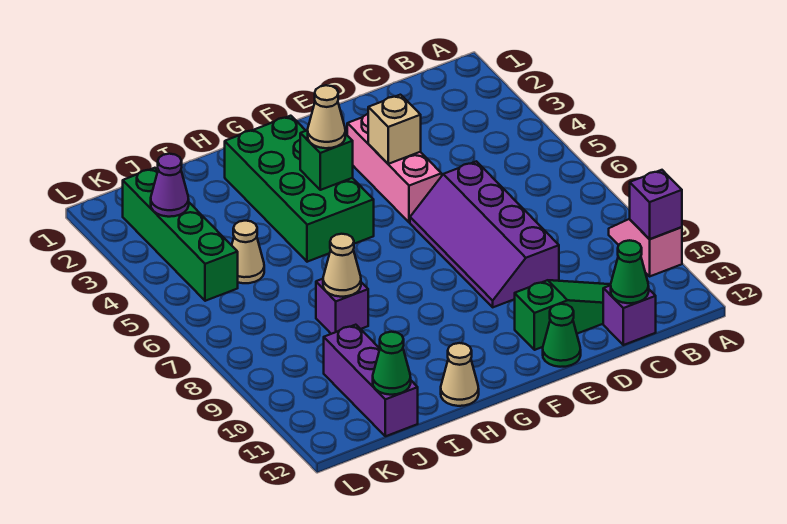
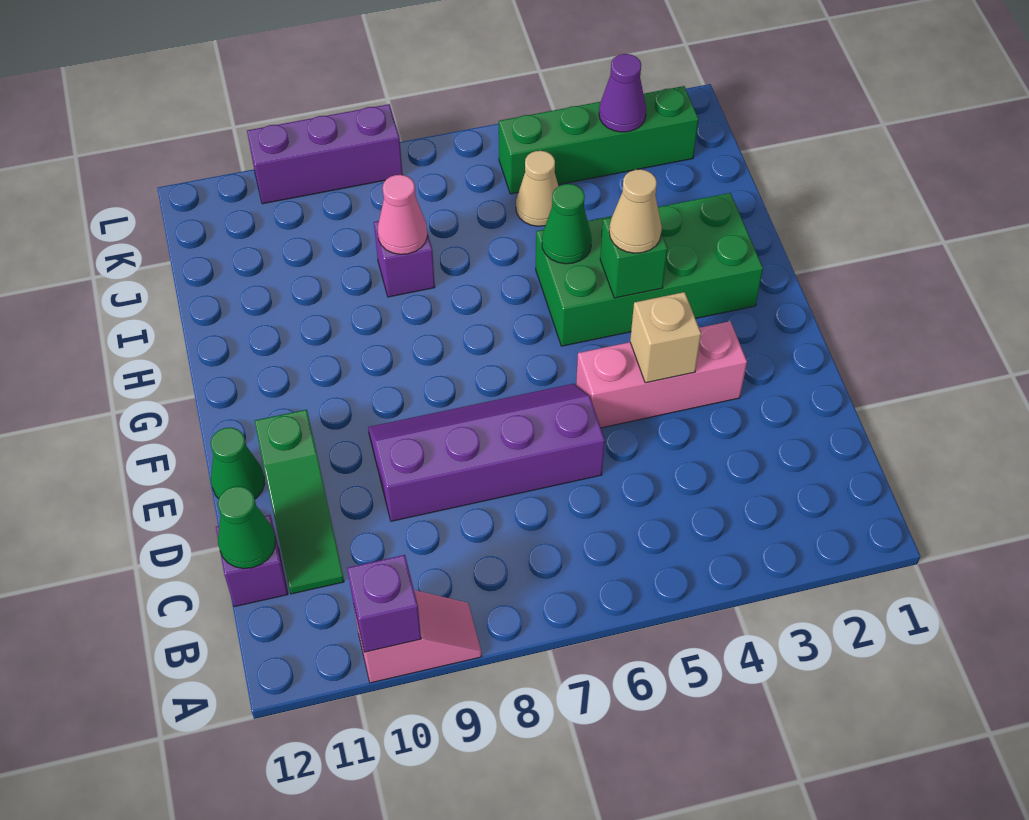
tan 1x1 cone [441,343,479,406] -> none
tan 1x1 cone [323,234,361,297] -> pink 1x1 cone [378,175,427,254]
purple 1x3 brick [324,325,418,436] -> purple 1x3 brick moved to [247,104,403,204]
green 1x1 cone [373,332,411,395] -> green 1x1 cone moved to [542,184,592,264]

